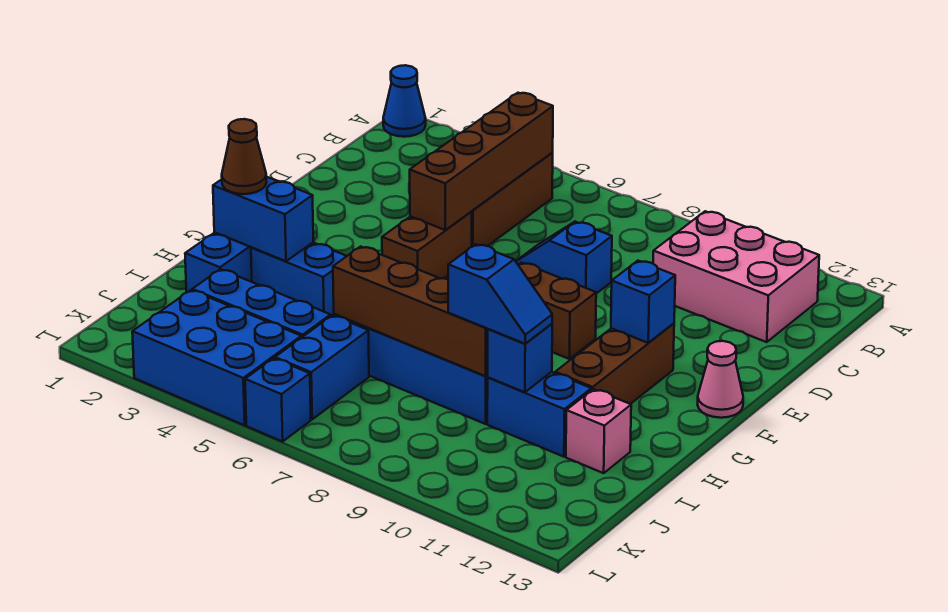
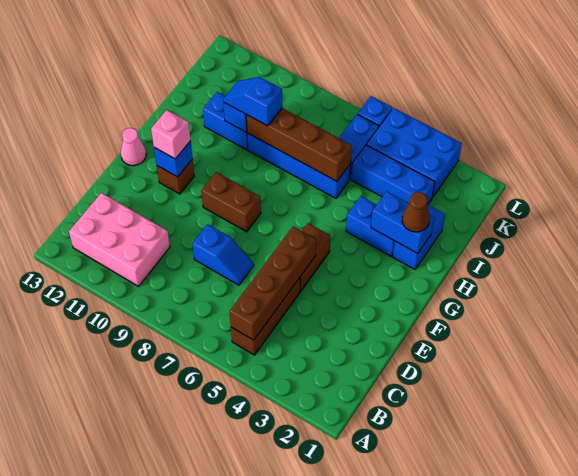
blue 1x1 cone [383,65,426,137] -> none
brown 1x3 brick [555,323,674,404] -> brown 1x1 brick [157,159,194,194]
pink 1x1 brick [566,389,631,473] -> pink 1x1 brick moved to [151,110,191,159]

